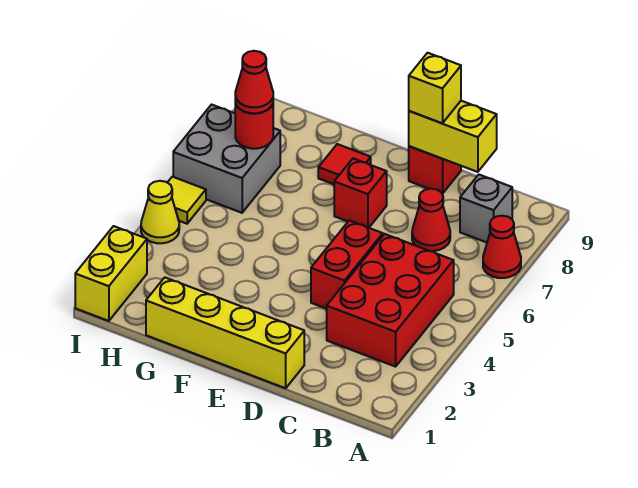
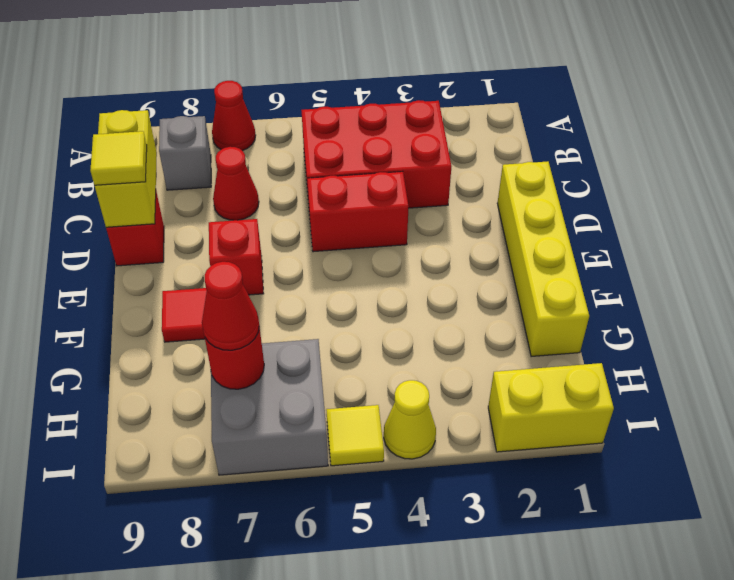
yellow 1x1 brick [409,53,461,123] -> yellow 1x1 tile [90,131,147,185]

